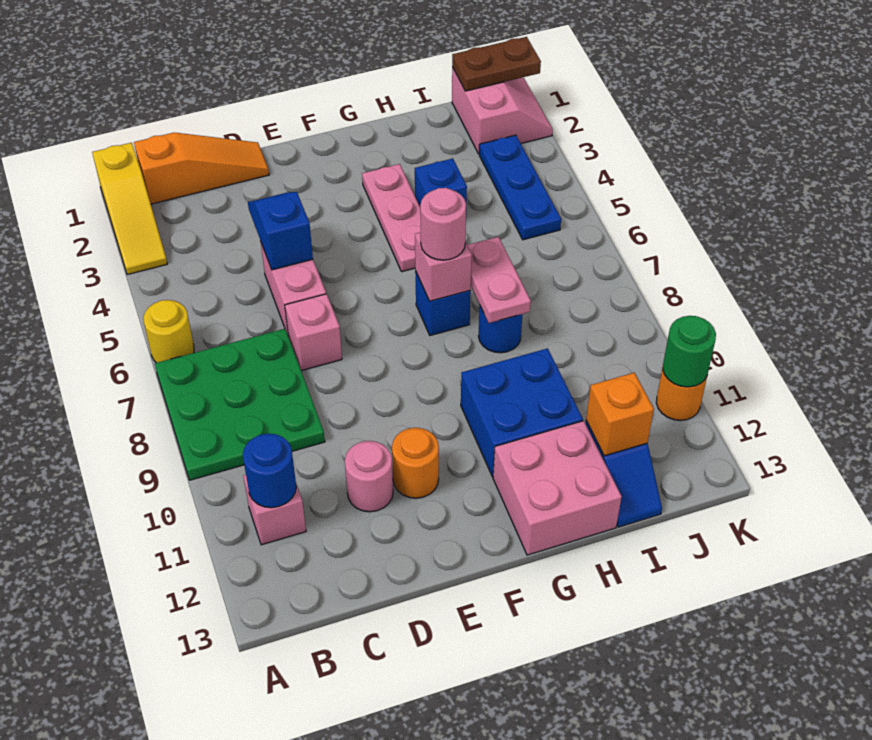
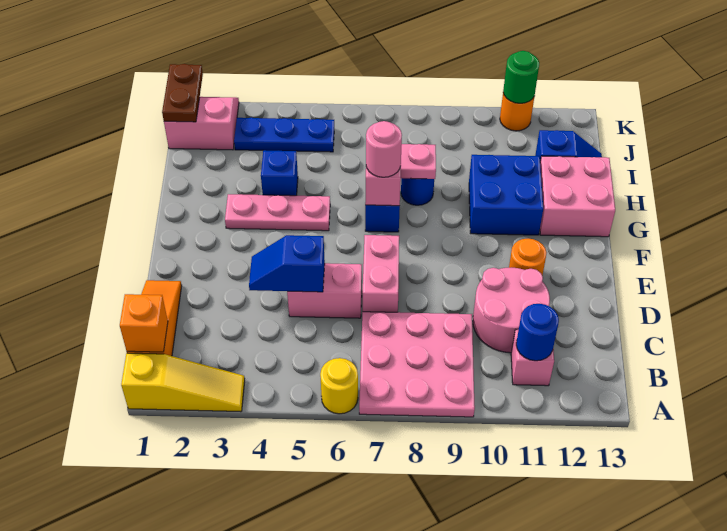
green 3x3 plate [155,329,325,480] -> pink 3x3 plate [359,312,475,417]
pink 1x1 brick [285,294,342,371] -> pink 1x2 brick [363,235,399,312]
pink 1x1 round brick [345,441,393,512] -> pink 2x2 round brick [473,268,550,353]
orange 1x1 brick [586,373,654,456] -> orange 1x1 brick moved to [120,294,168,352]

